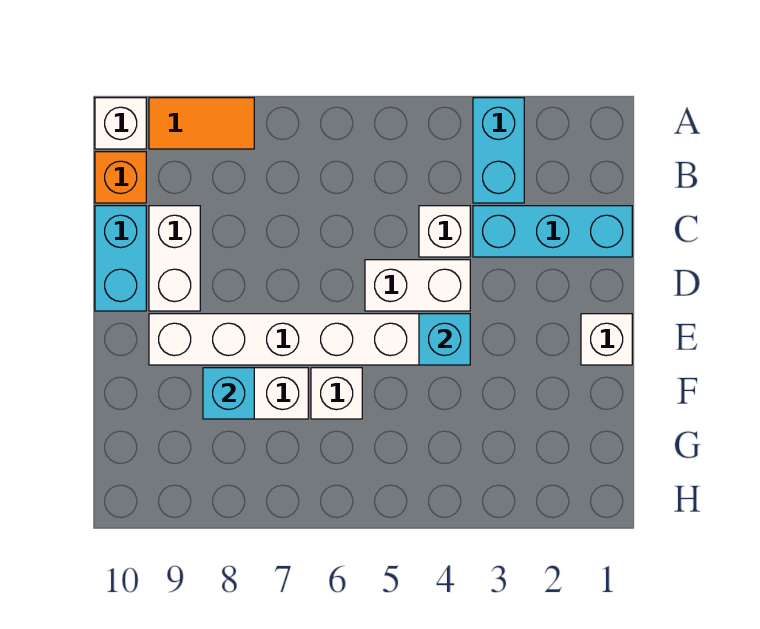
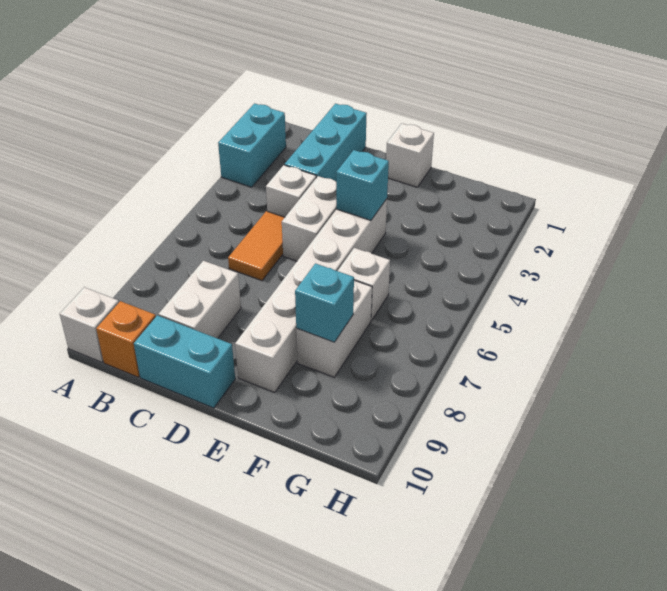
cyan 1x2 brick [473,98,524,203] -> cyan 1x2 brick turned to [218,104,286,187]
orange 1x2 tile [149,98,254,149] -> orange 1x2 tile moved to [228,211,285,281]
white 1x2 brick [149,206,200,311] -> white 1x2 brick turned to [158,261,241,338]

